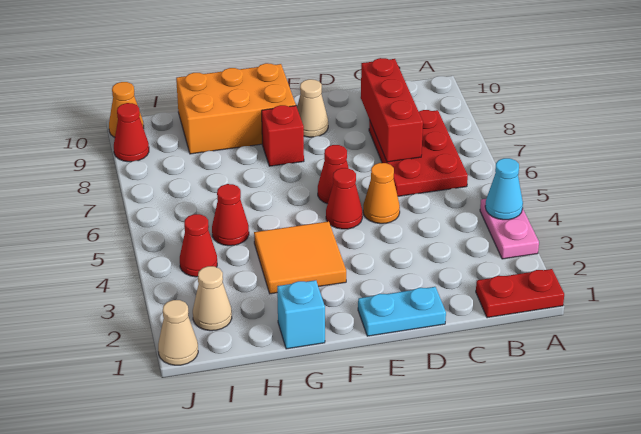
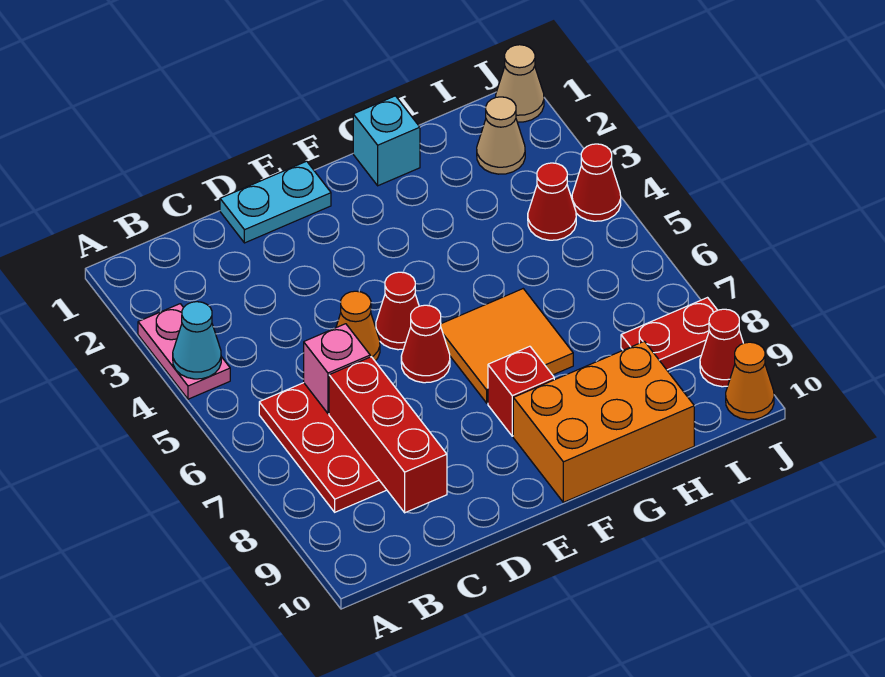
red 1x2 plate [476,269,564,318] -> red 1x2 plate moved to [621,298,718,370]
none -> pink 1x1 brick [304,324,370,414]
tan 1x1 cone [297,79,328,137] -> none
orange 2x2 tile [254,221,346,294] -> orange 2x2 tile moved to [441,289,573,403]
red 1x1 cone [212,184,249,246] -> red 1x1 cone moved to [572,144,621,221]

